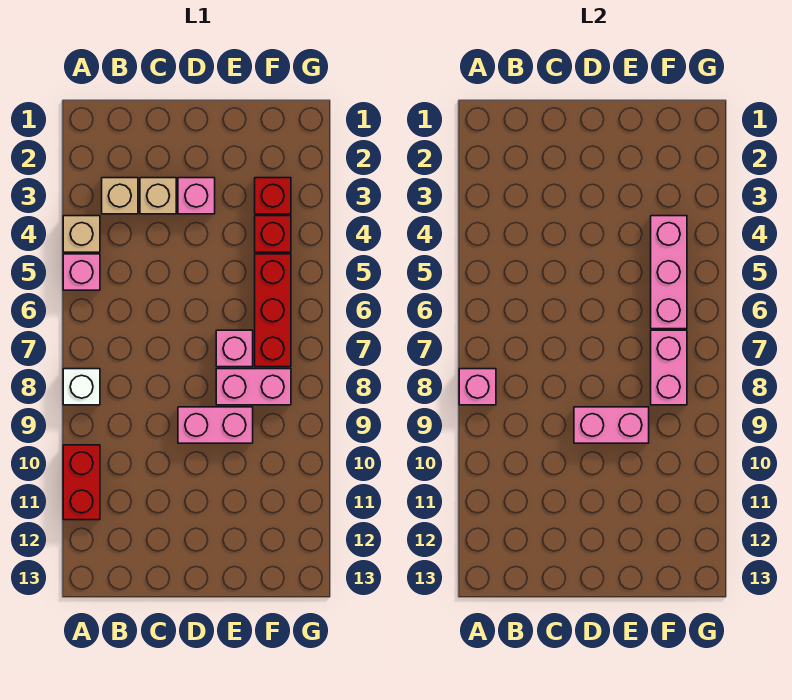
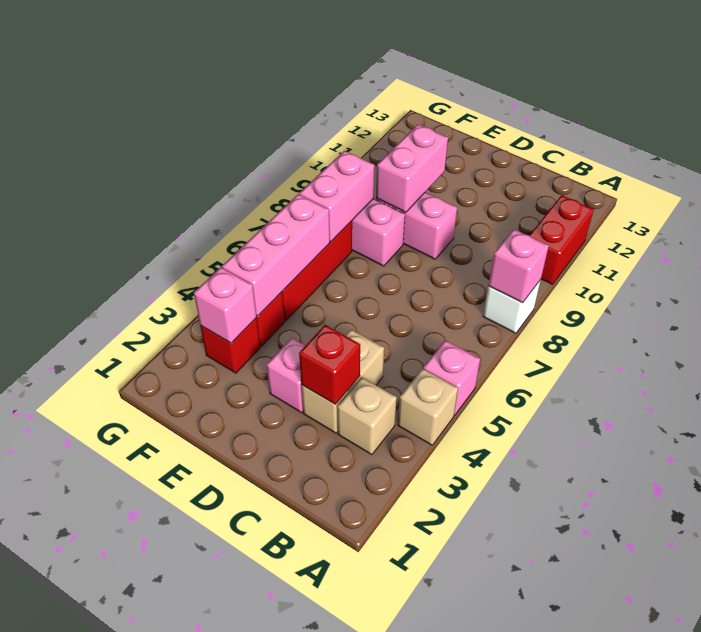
tan 1x1 brick [140,178,176,214] -> tan 1x2 brick [301,330,384,433]
none -> red 1x1 brick [299,325,360,404]
pink 1x2 brick [574,407,649,443] -> pink 1x2 brick turned to [376,124,448,212]
pink 1x1 brick [216,330,253,367] -> pink 1x1 brick moved to [194,267,257,343]

